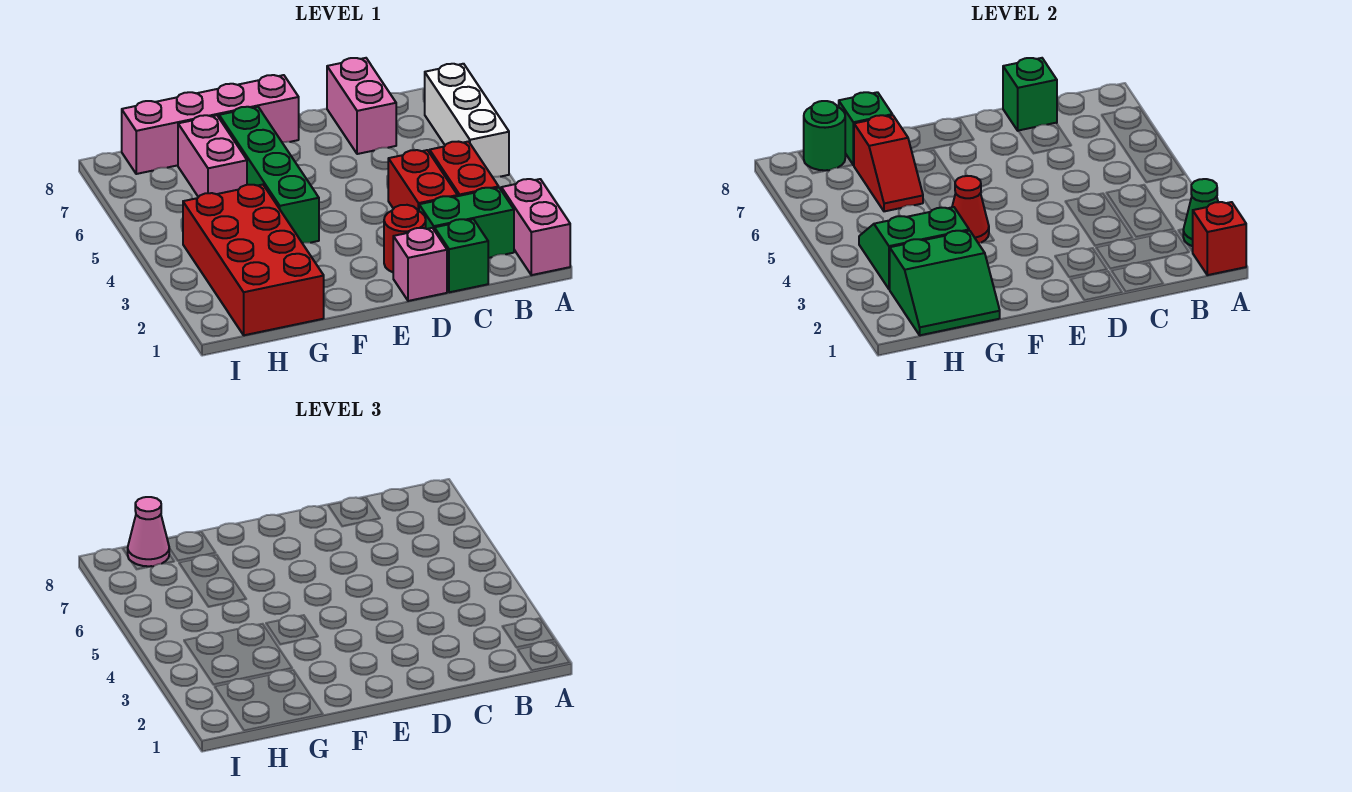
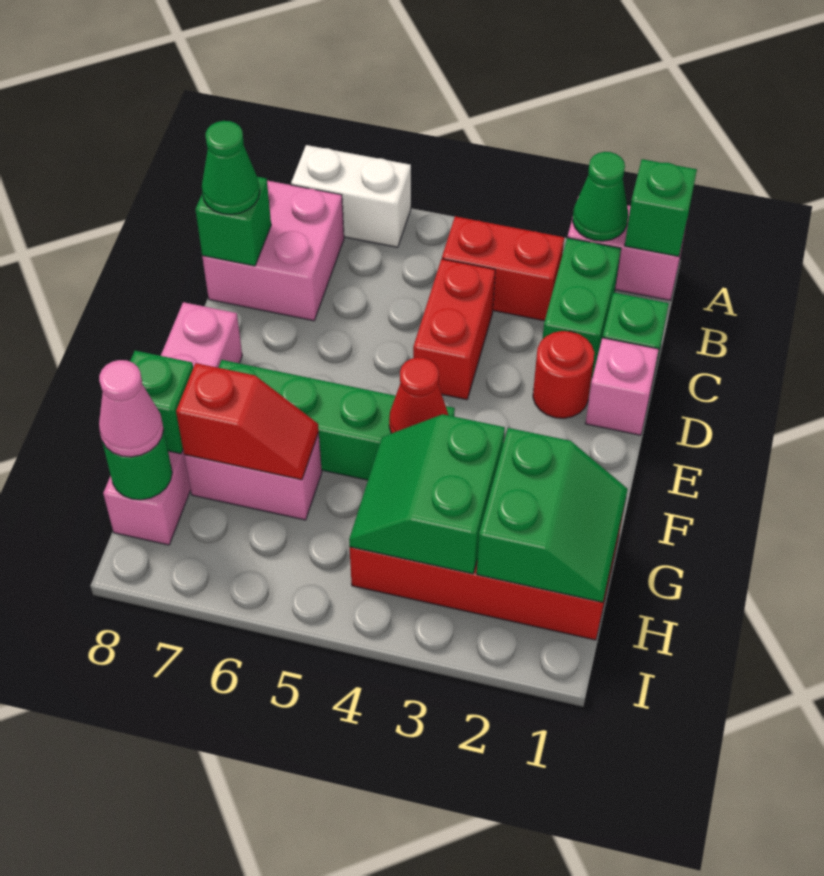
red 1x1 brick [1192,202,1246,275] -> green 1x1 brick [625,159,697,256]
white 1x3 brick [425,64,509,177] -> white 1x2 brick [291,145,411,247]
red 1x2 brick [388,150,458,211] -> red 1x2 brick turned to [413,259,495,400]
pink 1x2 brick [327,58,396,154] -> pink 2x2 brick [202,181,344,321]
none -> green 1x1 cone [202,121,260,215]

